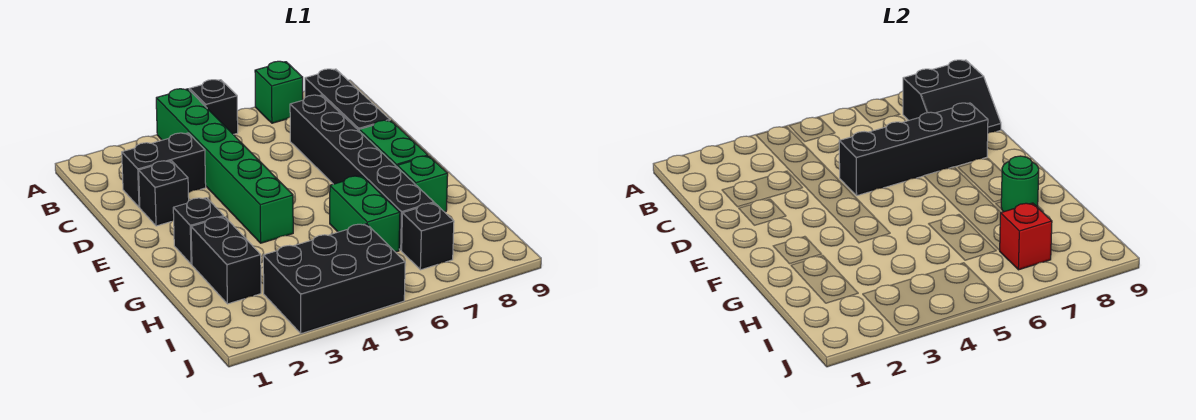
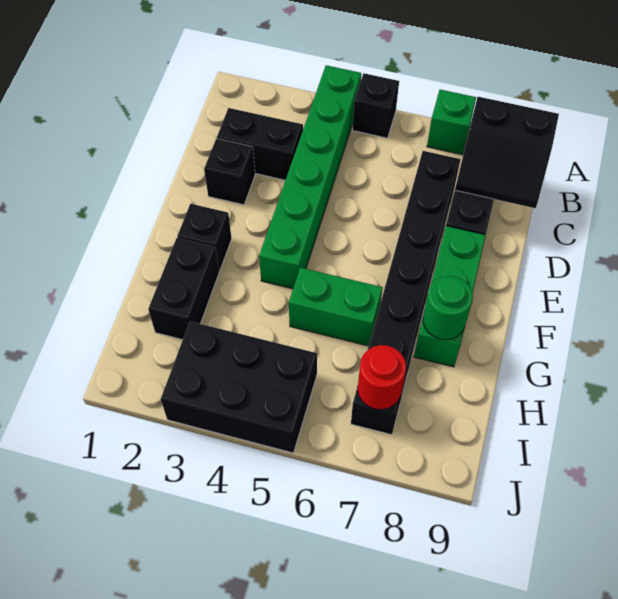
black 1x4 brick [839,103,988,196] -> none
green 1x2 brick [330,176,400,252] -> green 1x2 brick turned to [289,268,383,346]
red 1x1 brick [1000,203,1052,270] -> red 1x1 round brick [358,345,406,410]

